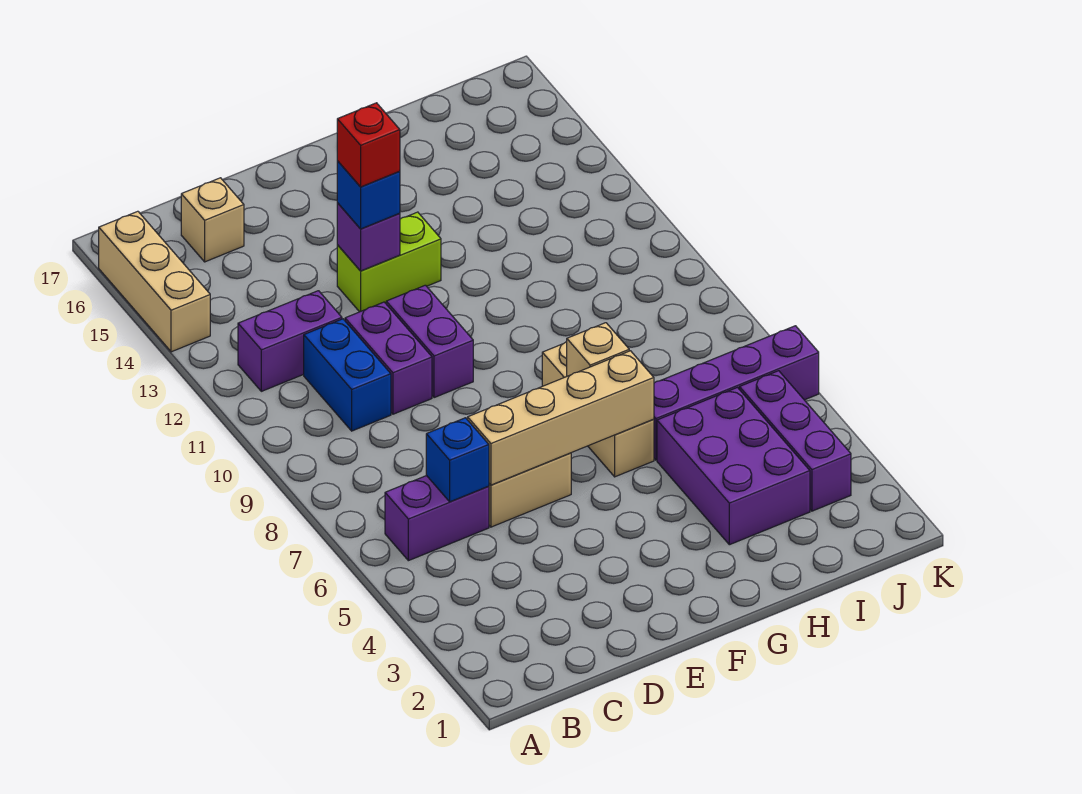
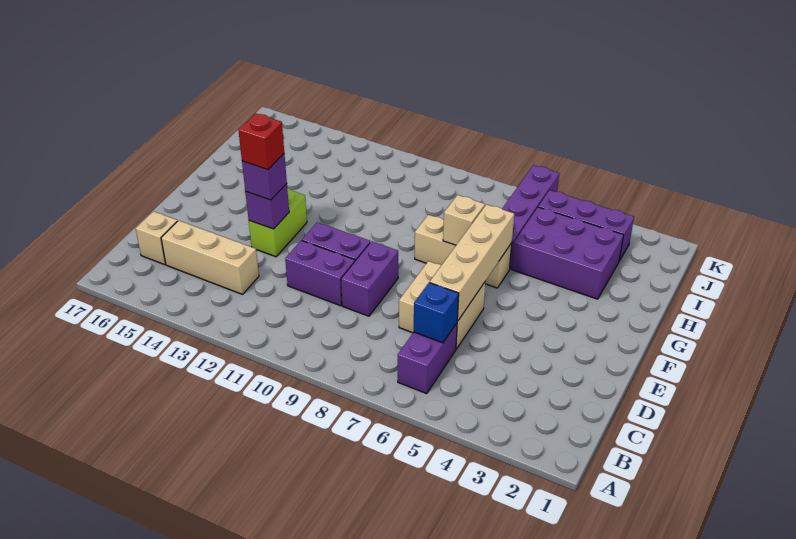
tan 1x3 brick [99,211,210,352] -> tan 1x3 brick moved to [161,221,259,294]
purple 1x2 brick [238,291,342,391] -> purple 1x2 brick moved to [341,241,398,316]
blue 1x2 brick [304,319,391,431] -> none
blue 1x1 brick [337,161,400,229] -> purple 1x1 brick [242,154,287,200]

